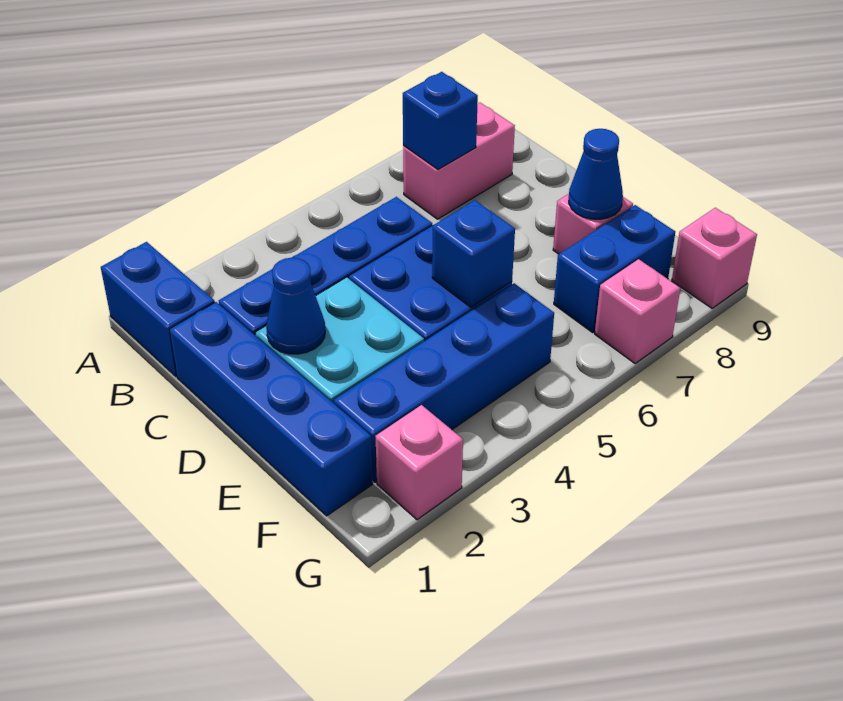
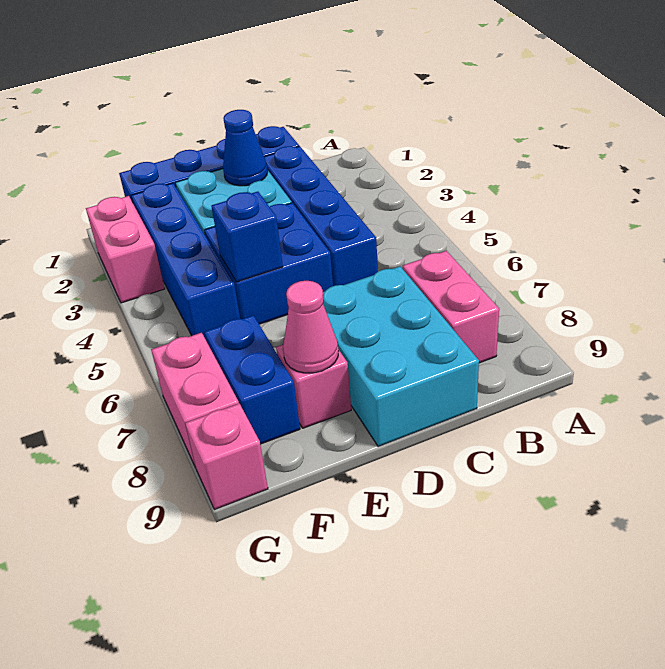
blue 1x2 brick [101,242,215,376] -> none
blue 1x1 brick [403,72,478,169] -> none
none -> cyan 2x3 brick [323,266,479,447]
blue 1x1 cone [569,129,623,219] -> pink 1x1 cone [283,281,338,373]
pink 1x1 brick [375,405,463,520] -> pink 1x2 brick [86,196,165,303]
pink 1x1 brick [595,259,680,364] -> pink 1x2 brick [151,333,239,468]

